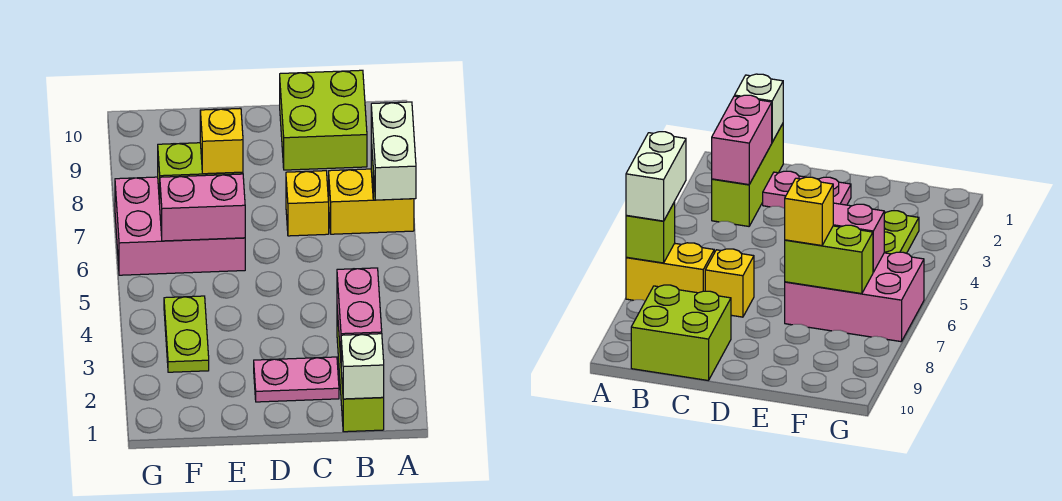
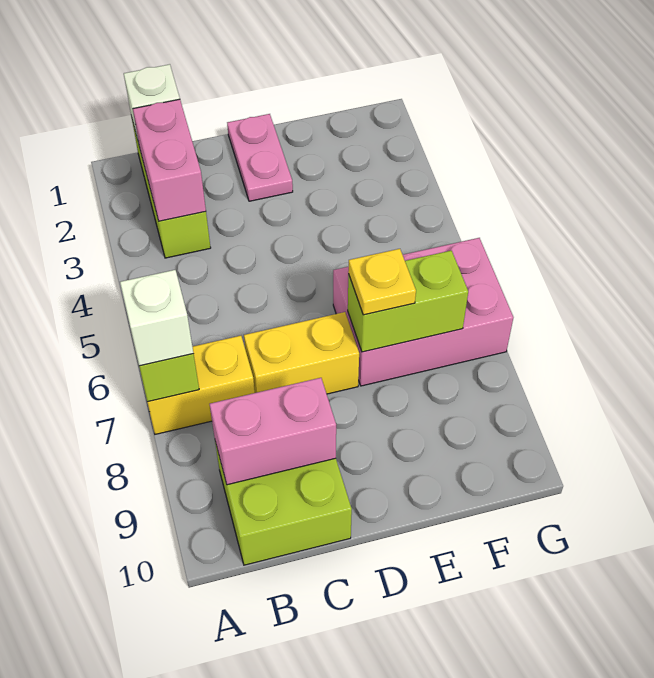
white 1x2 brick [371,102,416,200] -> white 1x1 brick [120,270,193,366]
pink 1x2 plate [254,357,339,402] -> pink 1x2 plate turned to [227,114,293,201]
yellow 1x1 brick [286,171,329,236] -> yellow 1x2 brick [244,312,359,394]
pink 1x2 brick [160,174,245,241] -> pink 1x2 brick moved to [210,378,336,485]
yellow 1x1 brick [200,108,243,174] -> yellow 1x1 plate [348,249,416,315]
lime 1x2 plate [164,296,209,372] -> none

